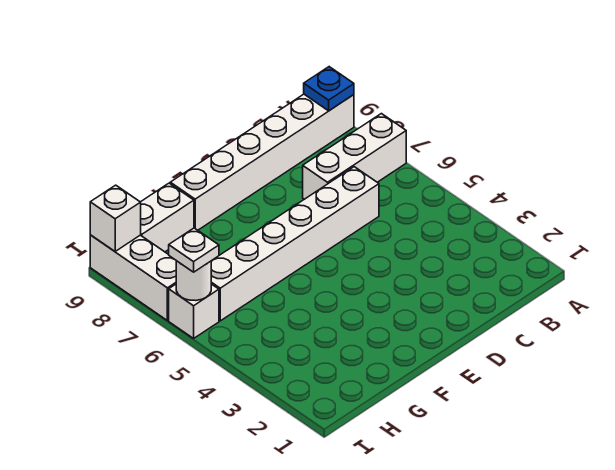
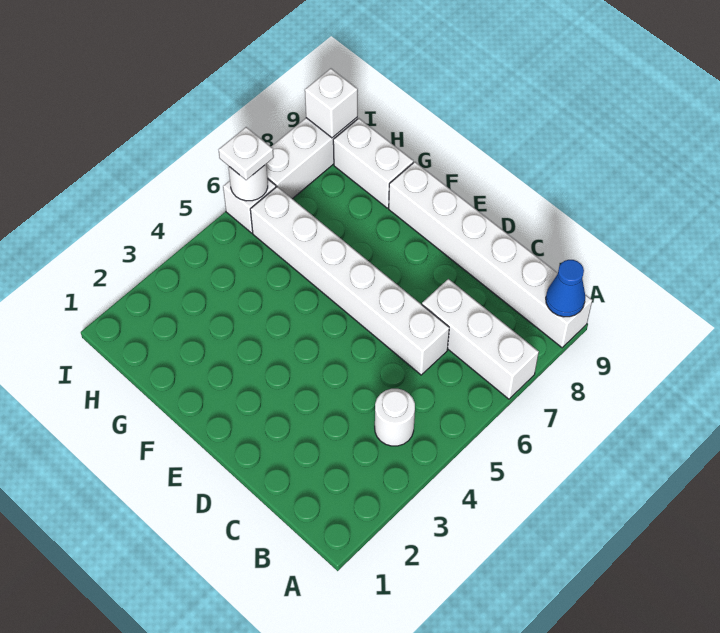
blue 1x1 plate [304,67,354,111] -> blue 1x1 cone [546,260,585,317]
none -> white 1x1 round brick [375,389,415,446]

